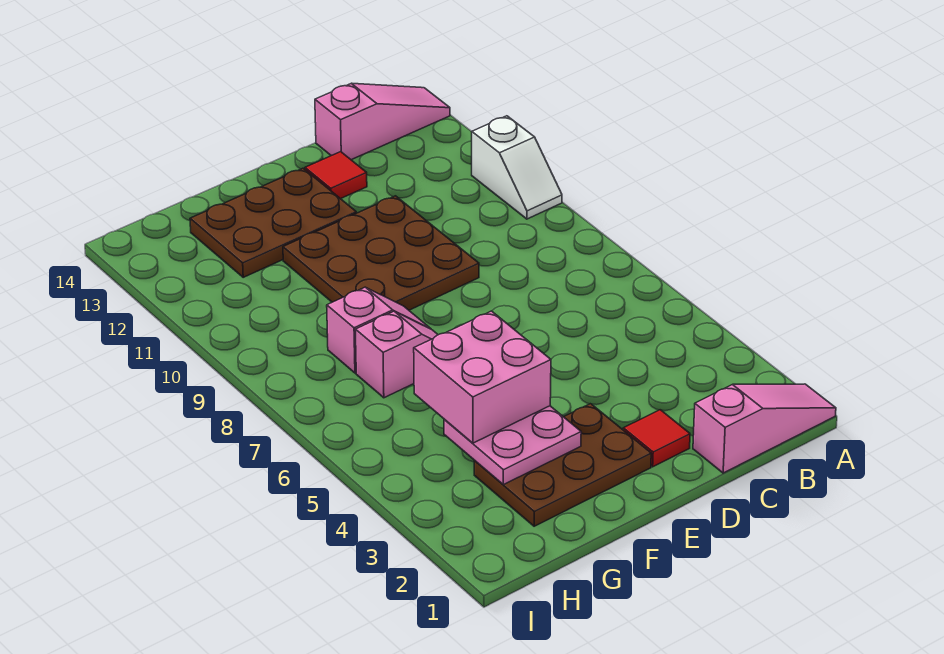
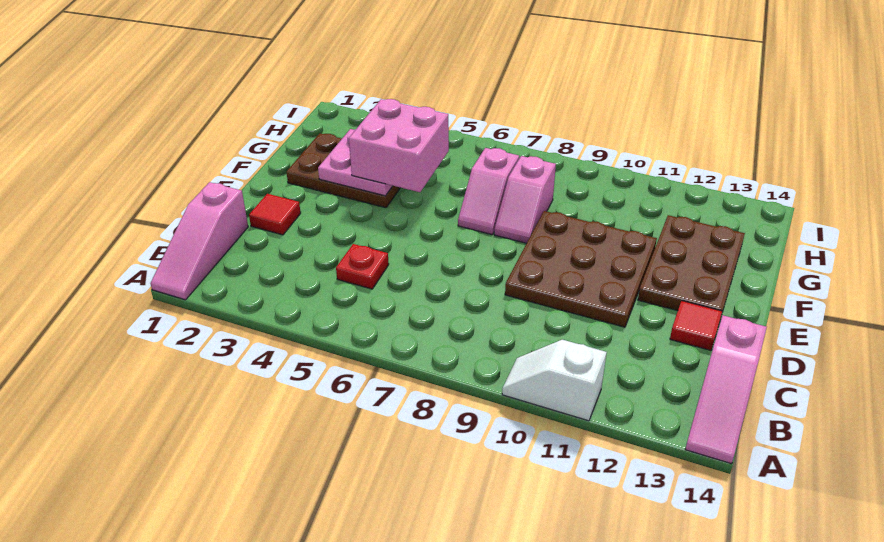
none -> red 1x1 plate [336,244,389,289]
brown 2x3 plate [474,404,651,526] -> brown 2x3 plate turned to [287,133,400,208]

